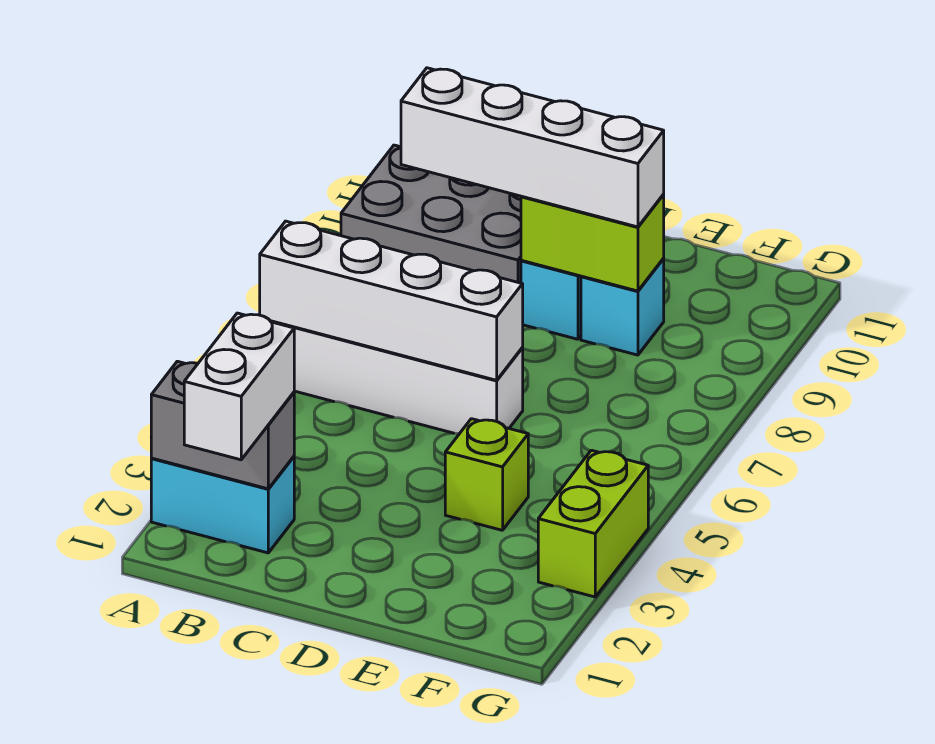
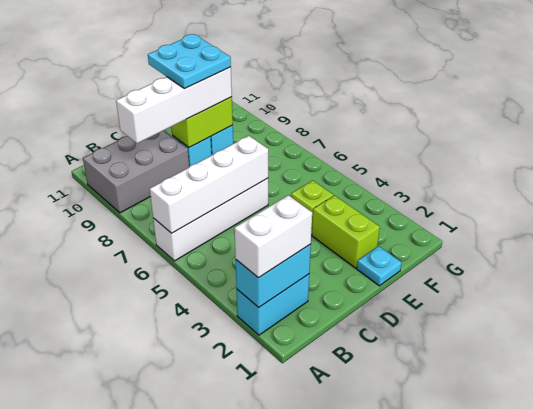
grey 1x2 brick [151,361,294,489] -> cyan 1x2 brick [236,244,311,307]
white 1x2 brick [184,313,294,460] -> white 1x2 brick turned to [234,195,312,278]
none -> cyan 2x2 plate [148,34,231,89]
none -> cyan 1x1 plate [357,246,402,286]
lime 1x2 brick [538,450,648,597] -> lime 1x2 brick moved to [312,196,380,268]

